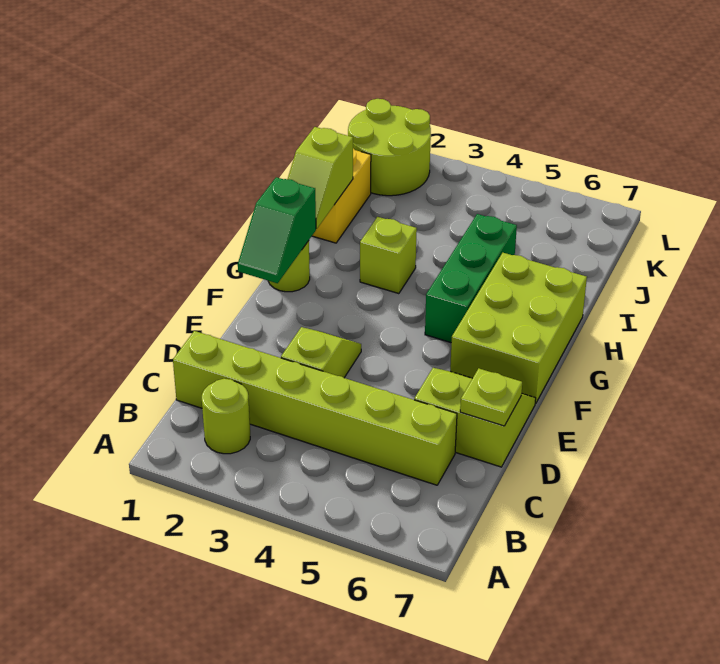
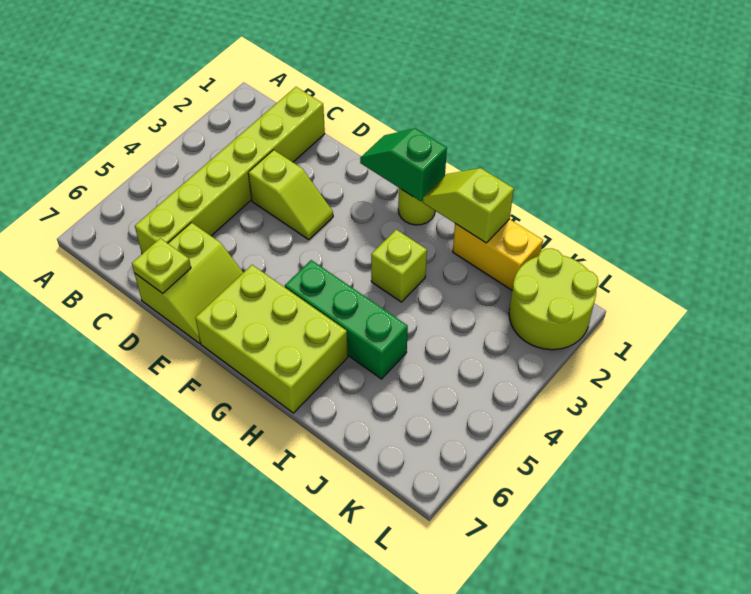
lime 1x1 round brick [202,379,250,454] -> none

